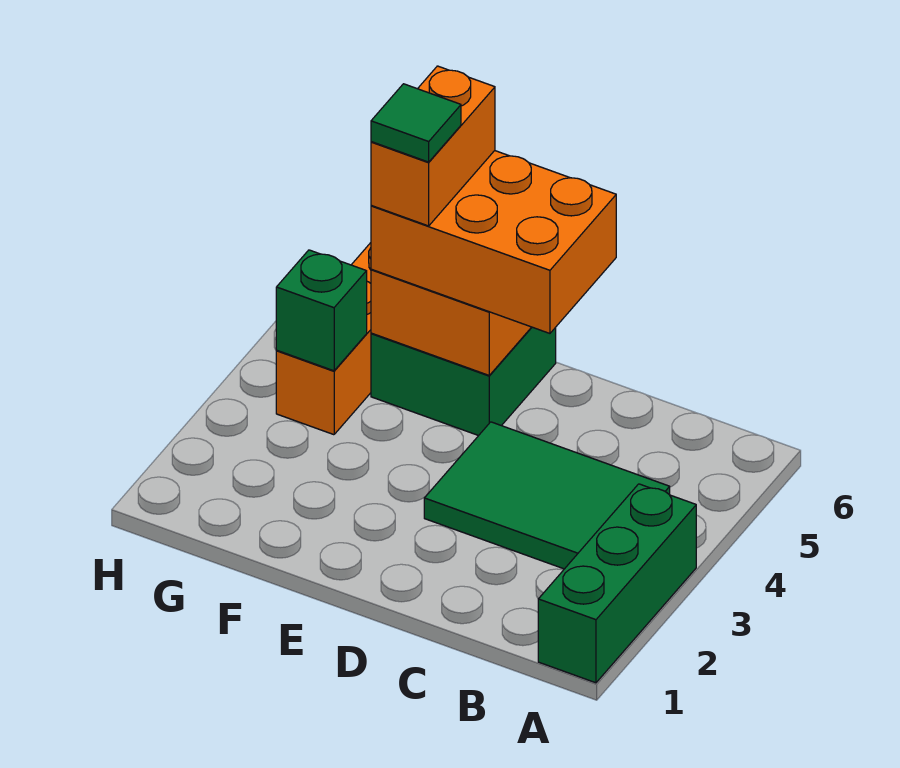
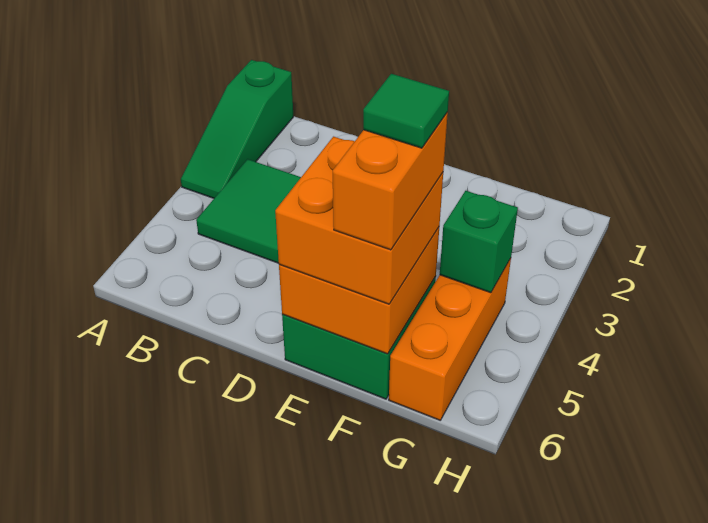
green 1x3 brick [538,484,696,683] -> green 1x3 slope [181,60,293,198]
orange 2x3 brick [371,151,616,333] -> orange 2x2 brick [275,137,443,304]

